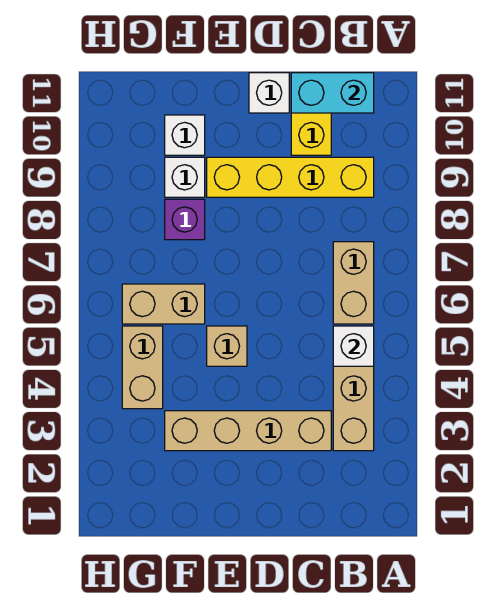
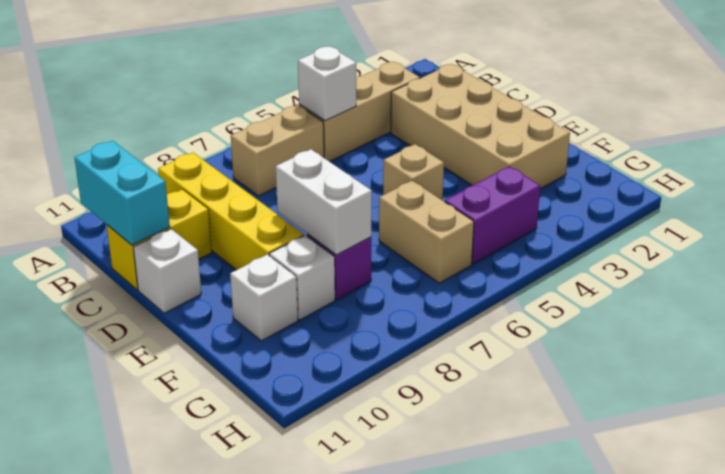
tan 1x4 brick [165,411,331,451] -> tan 2x4 brick [391,64,570,189]
none -> white 1x2 brick [276,149,372,255]
tan 1x2 brick [122,326,163,409] -> purple 1x2 brick [445,166,540,264]

